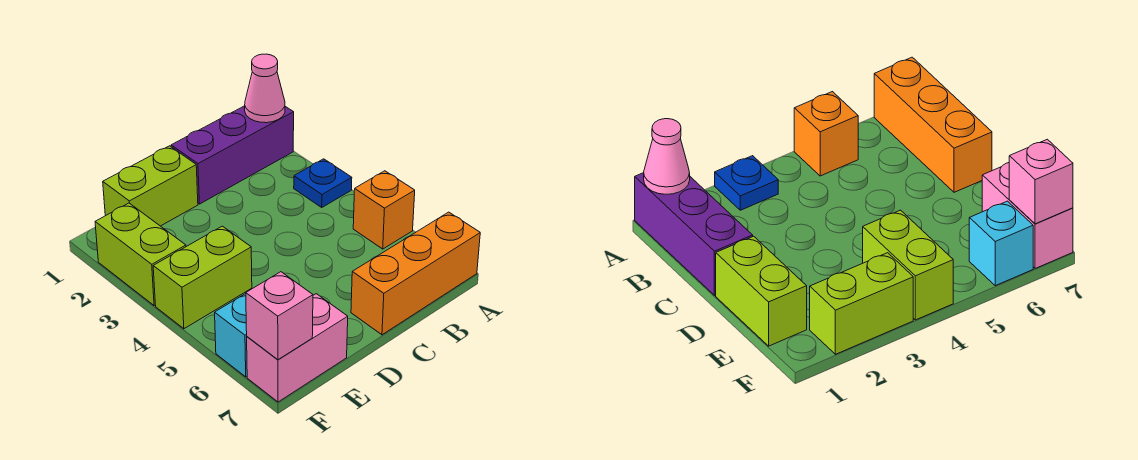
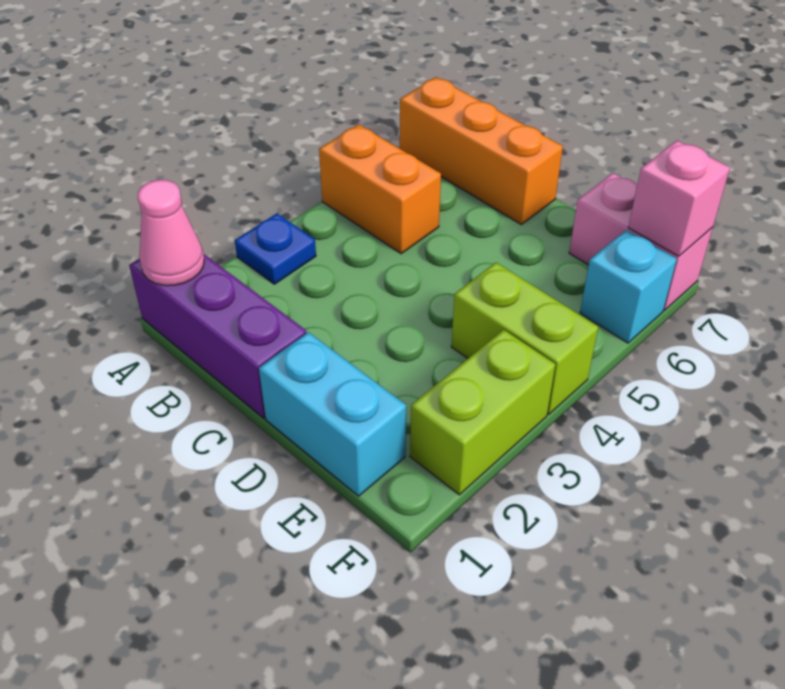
orange 1x1 brick [353,171,415,249] -> orange 1x2 brick [319,124,441,254]
lime 1x2 brick [103,146,198,226] -> cyan 1x2 brick [259,332,406,496]

